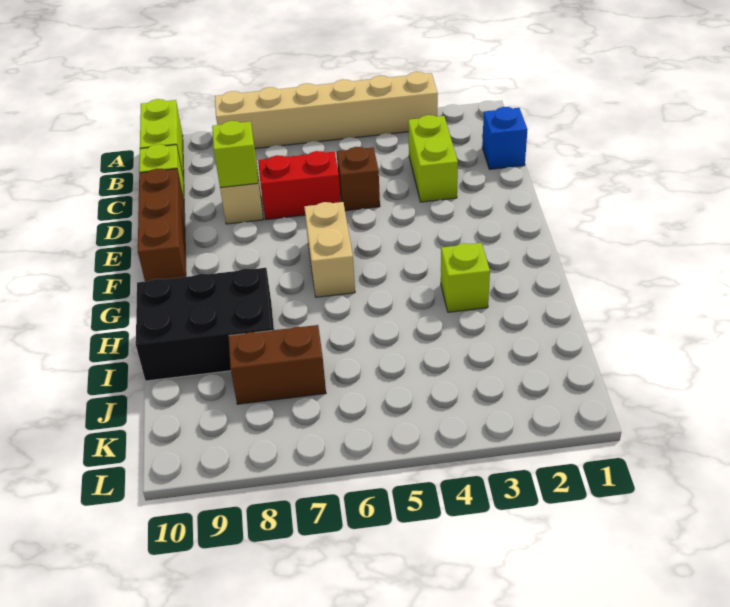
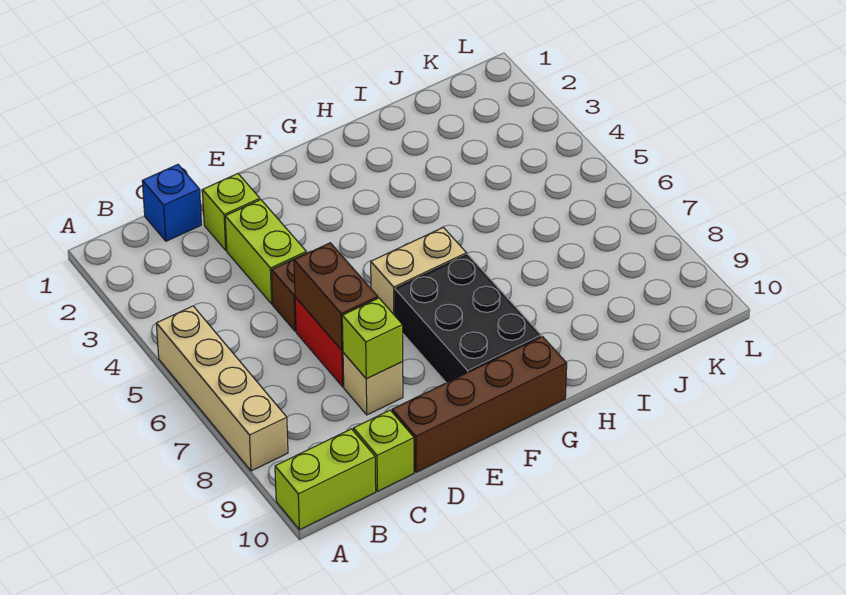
tan 1x6 brick [215,72,438,148] -> tan 1x4 brick [156,306,288,471]
lime 1x2 brick [408,115,458,202] -> lime 1x2 brick turned to [225,200,306,304]
brown 1x3 brick [138,169,186,281] -> brown 1x4 brick [392,336,567,472]
lime 1x1 brick [441,243,490,312] -> lime 1x1 brick moved to [202,174,260,250]
black 2x3 brick [136,268,274,381] -> black 2x3 brick moved to [395,254,541,383]
brown 1x2 brick [229,325,326,404] -> brown 1x2 brick moved to [294,243,378,350]

